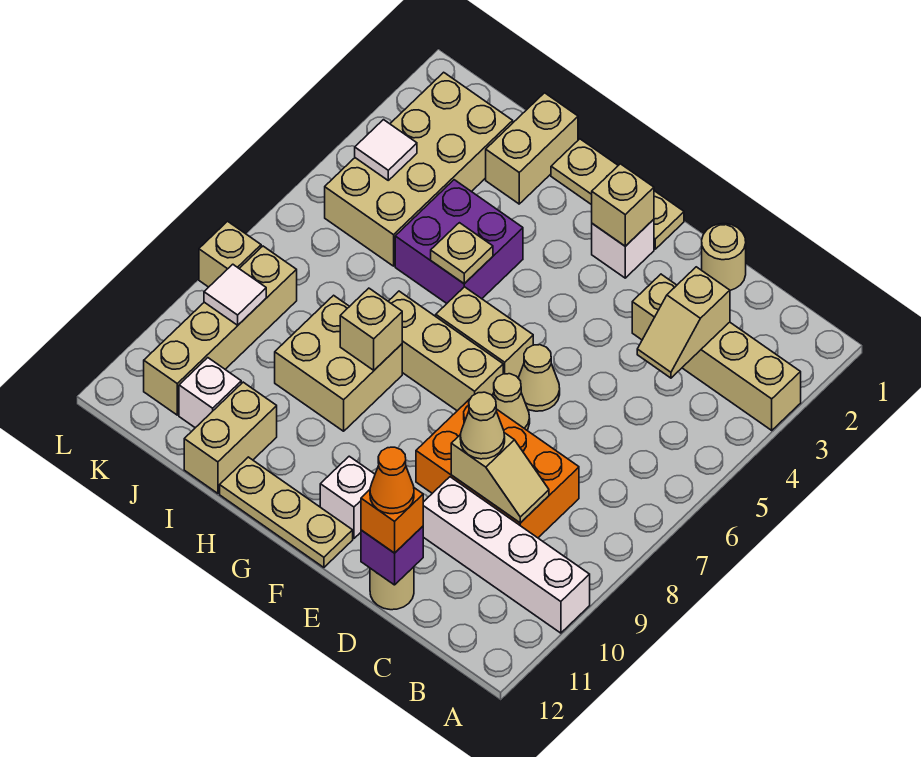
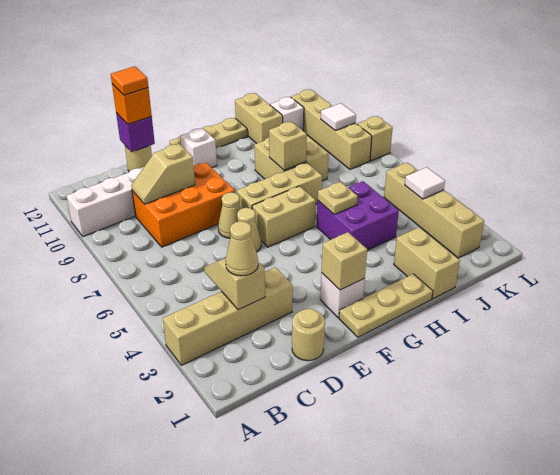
tan 1x1 cone [460,392,505,459] -> tan 1x1 cone moved to [226,221,258,276]
orange 1x1 cone [370,447,414,514] -> orange 1x1 tile [111,66,148,95]
tan 2x4 brick [325,72,513,266] -> tan 1x4 brick [384,163,484,258]

